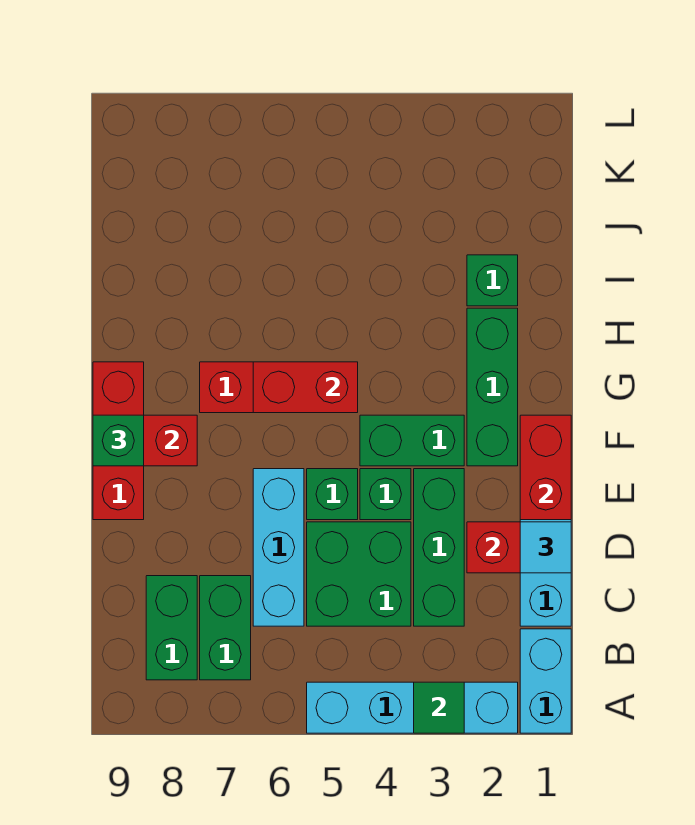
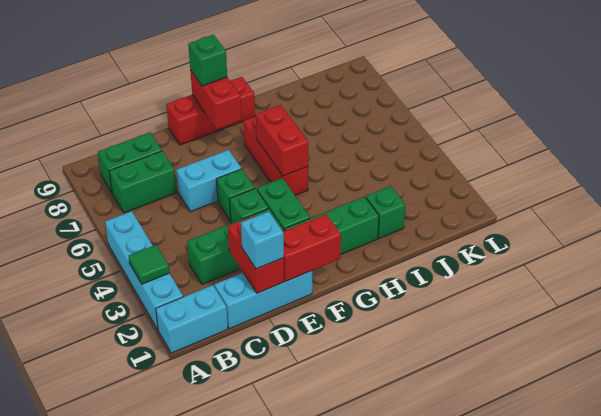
green 2x2 brick [307,522,411,626] -> none
cyan 1x3 brick [253,469,304,626] -> cyan 1x2 brick [176,150,241,212]
cyan 1x1 tile [520,522,571,573] -> cyan 1x1 brick [241,211,284,269]

